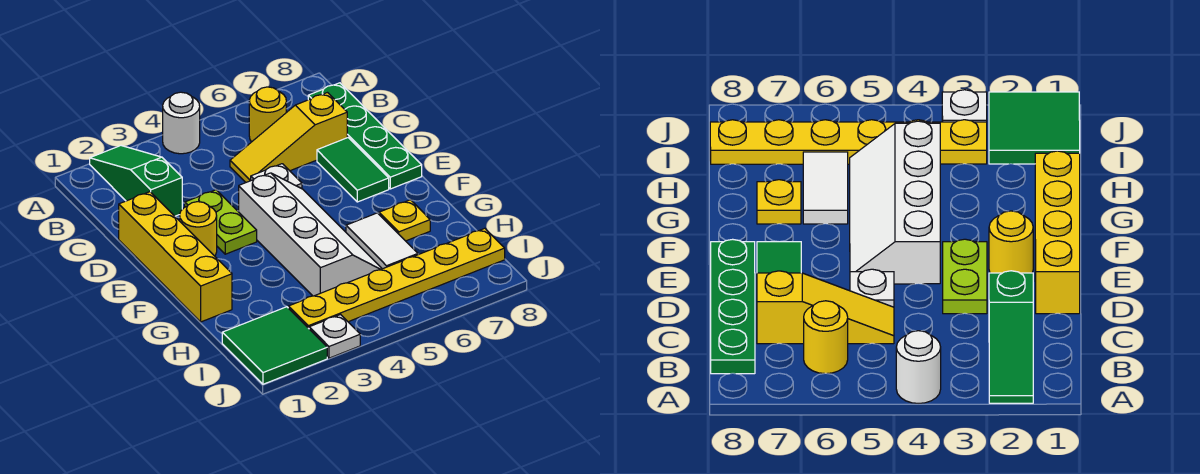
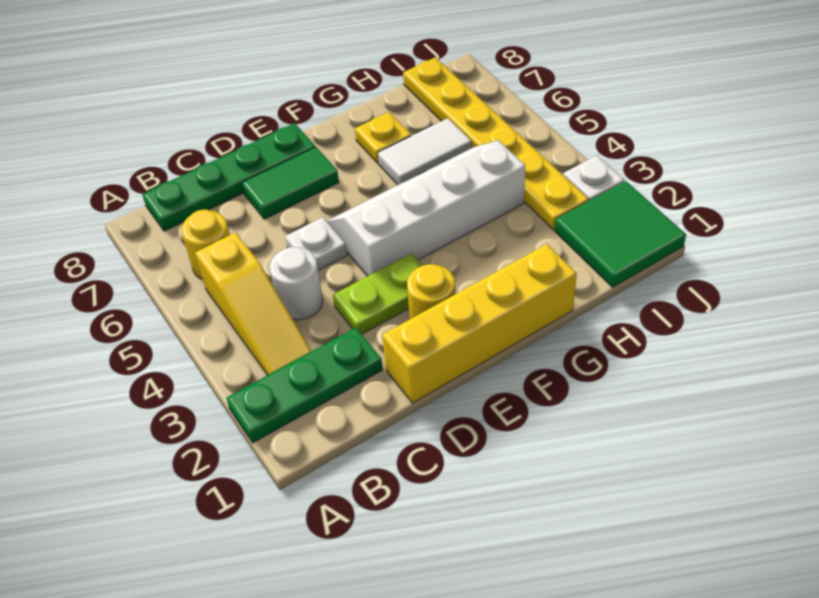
green 1x3 slope [90,146,182,216] -> green 1x3 plate [226,328,383,443]
white 1x1 round brick [163,92,200,154] -> white 1x1 round brick moved to [270,247,323,320]
yellow 1x3 slope [230,93,347,182] -> yellow 1x3 slope moved to [195,232,311,375]

